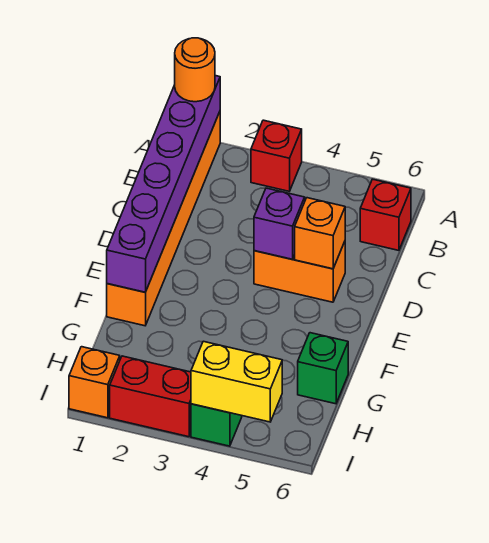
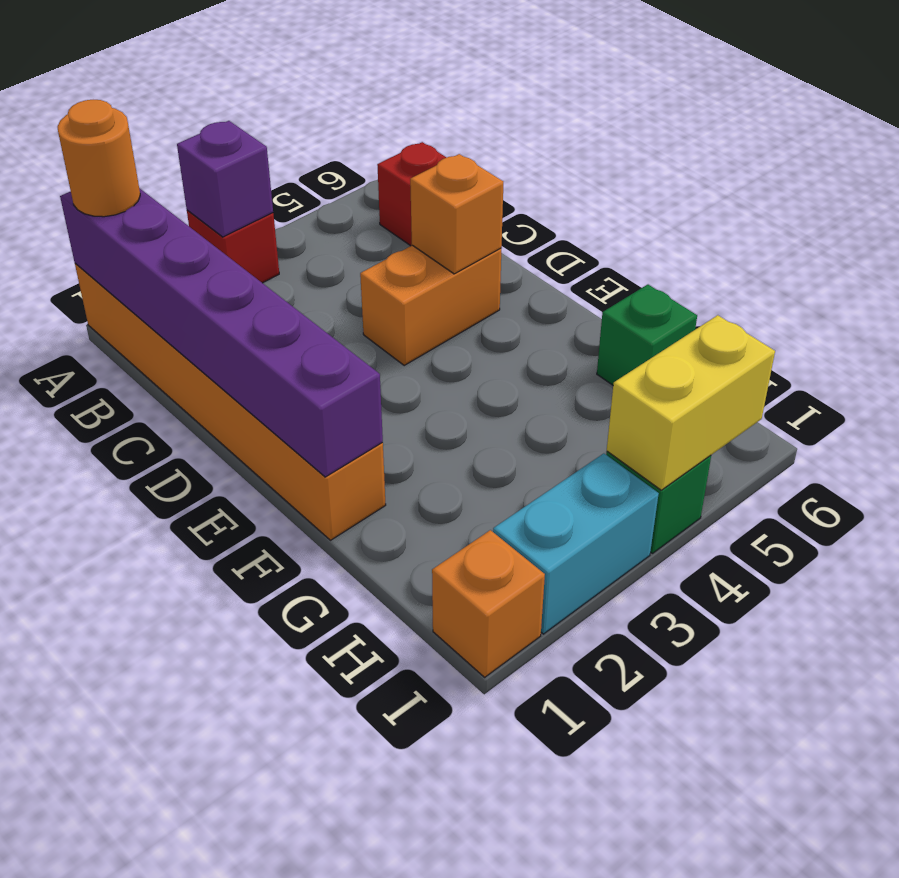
purple 1x1 brick [254,188,305,259] -> purple 1x1 brick moved to [177,121,273,237]
red 1x2 brick [110,356,191,437] -> cyan 1x2 brick [493,453,659,634]

